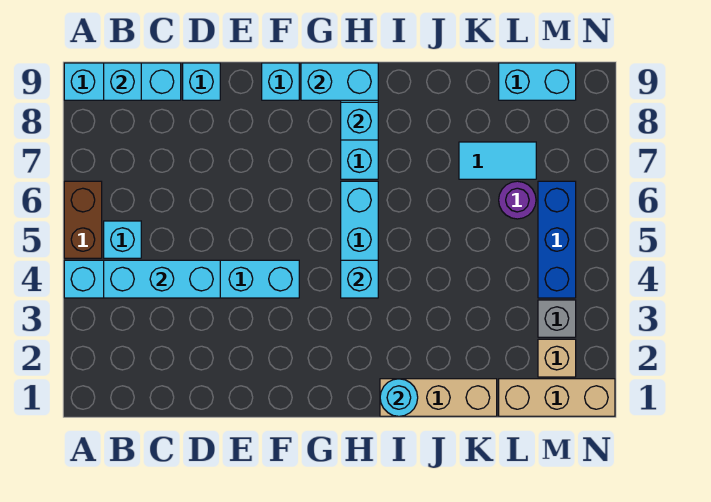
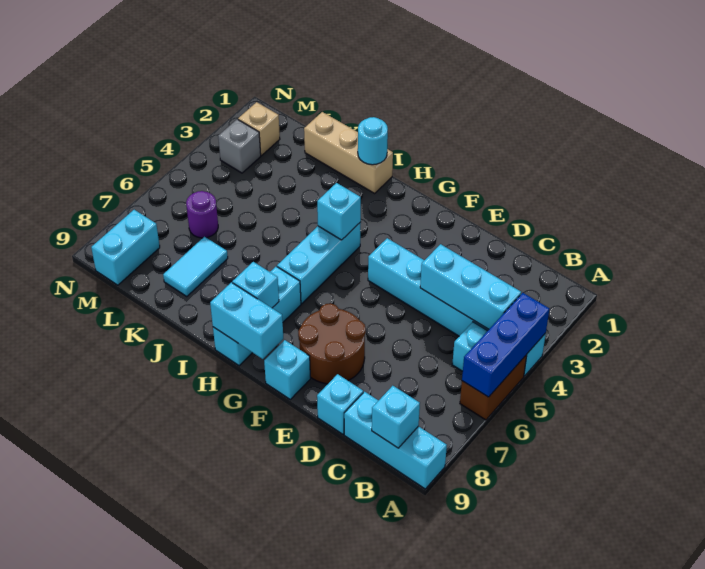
none -> brown 2x2 round brick [298,303,366,384]
cyan 1x2 tile [459,142,536,179] -> cyan 1x2 tile turned to [163,237,228,297]
tan 1x3 brick [499,379,615,416] -> none
cyan 1x2 brick [499,63,576,100] -> cyan 1x2 brick turned to [91,210,160,285]
blue 1x3 brick [538,181,576,298] -> blue 1x3 brick moved to [462,293,550,397]

